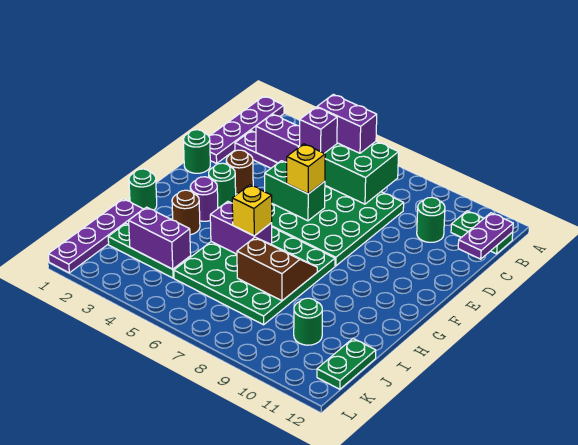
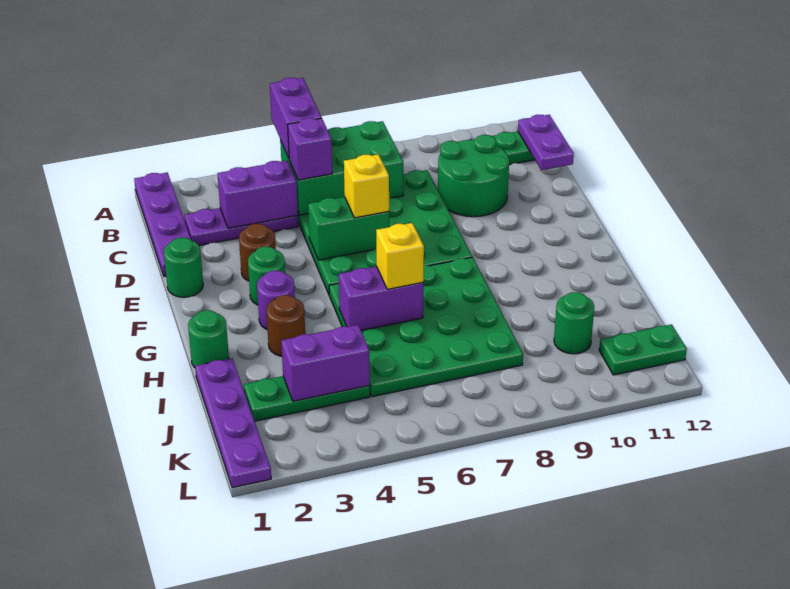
purple 1x2 brick [317,94,377,153] -> purple 1x2 brick turned to [270,78,322,158]
green 1x1 round brick [417,197,445,242] -> green 2x2 round brick [438,135,509,217]
brown 2x2 slope [237,237,317,301] -> none
green 1x2 plate [317,339,376,389] -> green 1x2 plate turned to [599,324,687,375]

